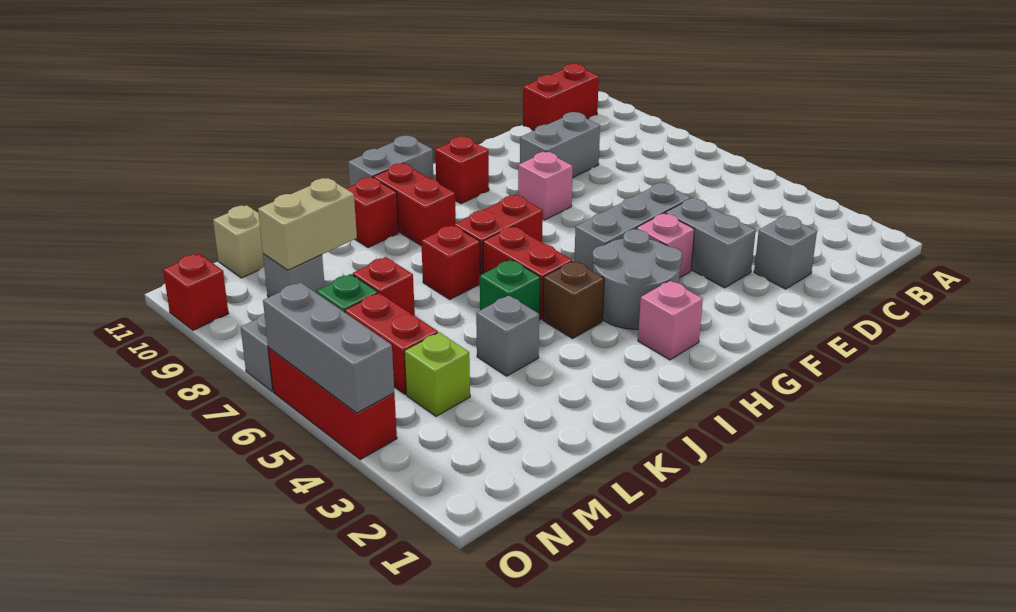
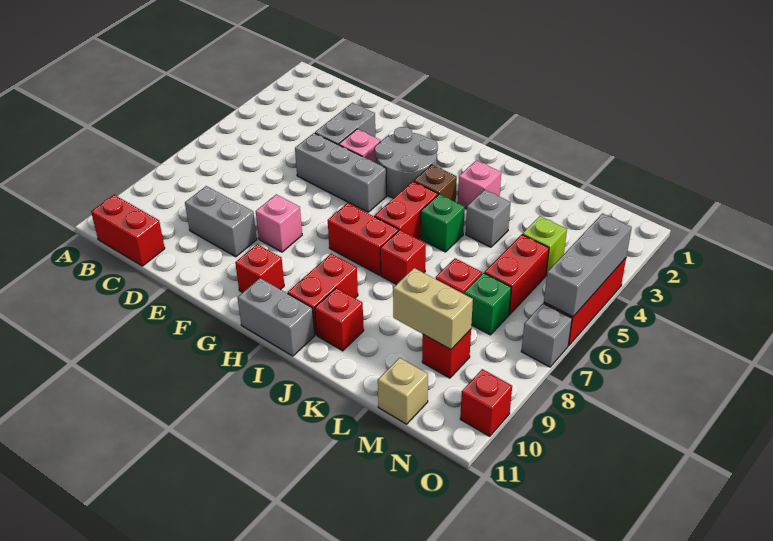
grey 1x1 brick [754,215,817,289] -> none
pink 1x1 brick [638,280,703,360] -> pink 1x1 brick moved to [458,160,501,209]
grey 1x1 brick [263,254,325,297] -> red 1x1 brick [422,329,471,378]

